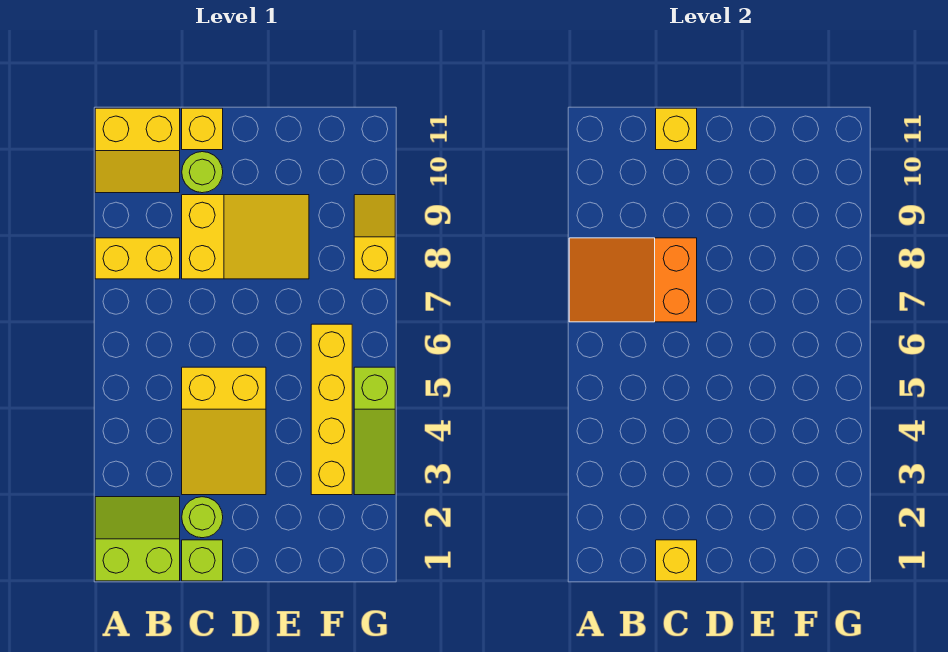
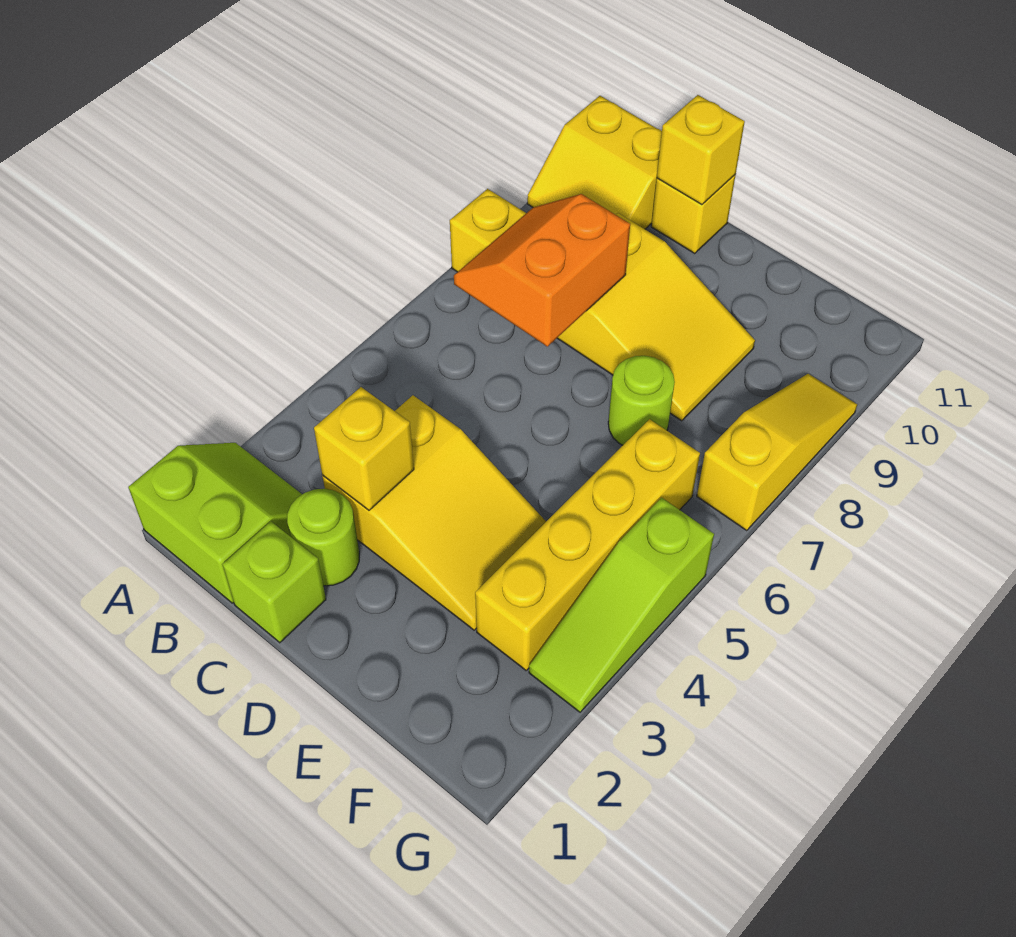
orange 2x3 slope [569,238,697,322] -> orange 2x2 slope [454,194,630,346]
yellow 1x1 brick [656,540,697,581] -> yellow 1x1 brick moved to [314,387,414,510]
yellow 2x3 slope [182,367,266,495] -> yellow 2x3 slope turned to [322,395,546,630]
lime 1x1 round brick [182,152,223,193] -> lime 1x1 round brick moved to [608,356,675,445]
yellow 1x2 slope [354,195,395,279] -> yellow 1x3 slope [697,374,857,531]

